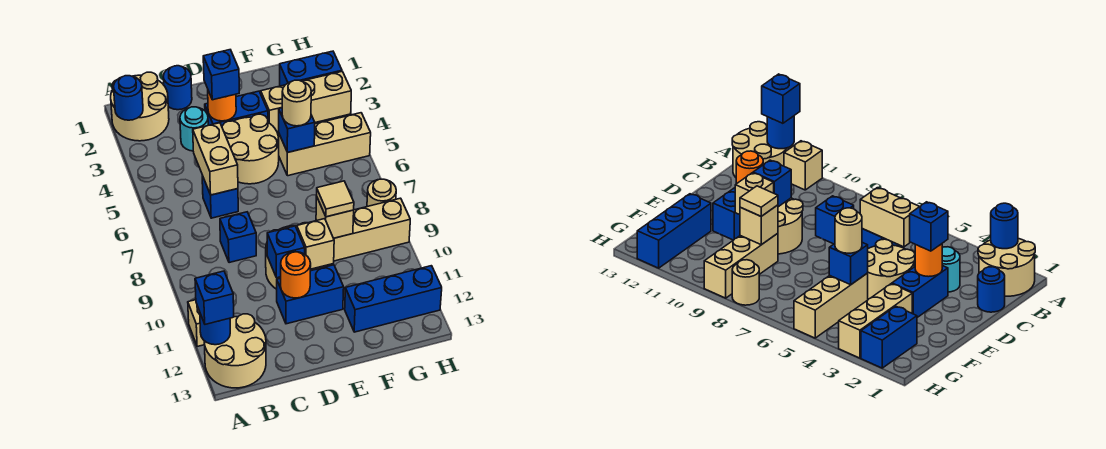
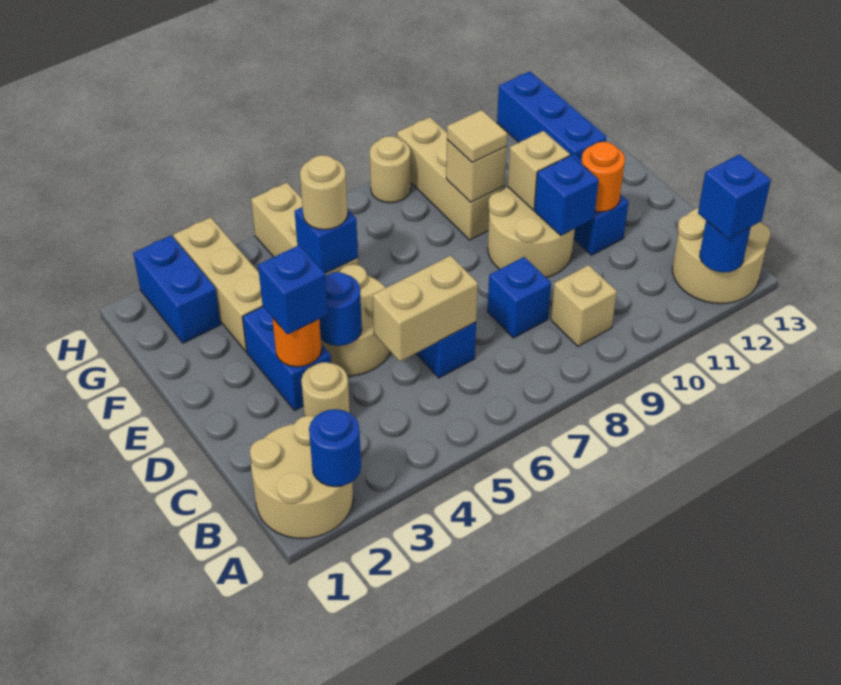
tan 1x1 brick [188,300,205,346] -> tan 1x1 brick moved to [551,265,617,346]
blue 1x1 round brick [163,66,192,110] -> blue 1x1 round brick moved to [319,272,362,346]
cyan 1x1 round brick [180,107,208,151] -> tan 1x1 round brick [301,362,350,416]

